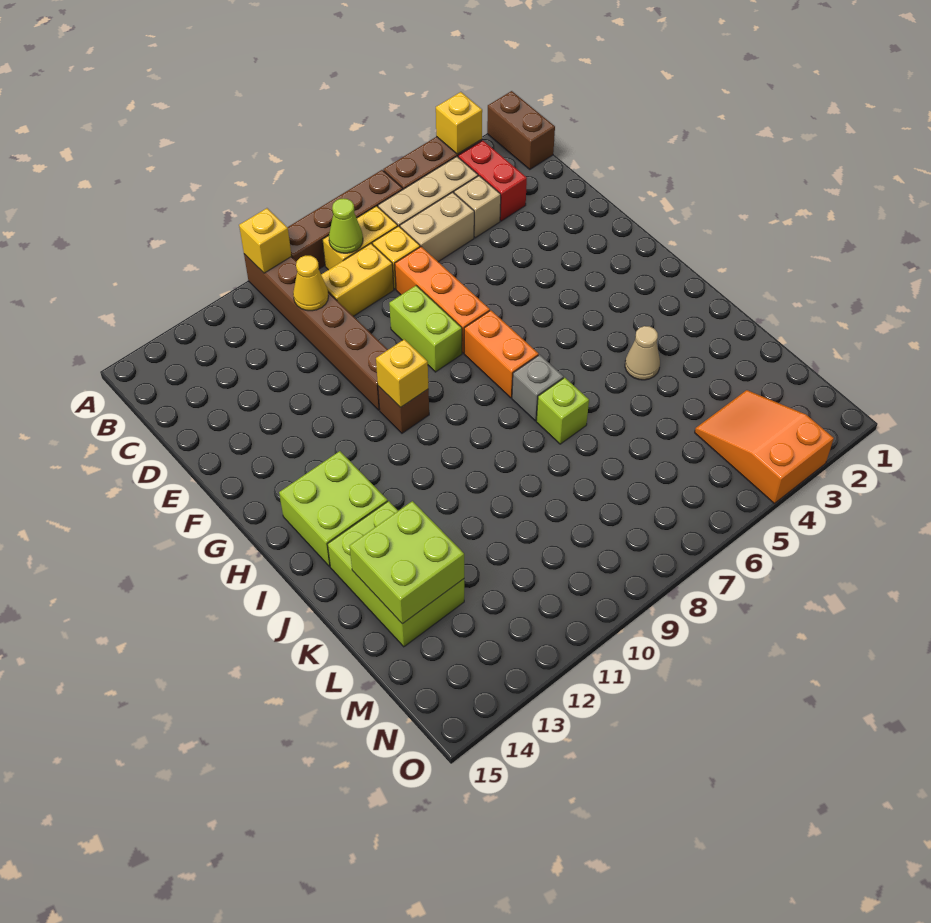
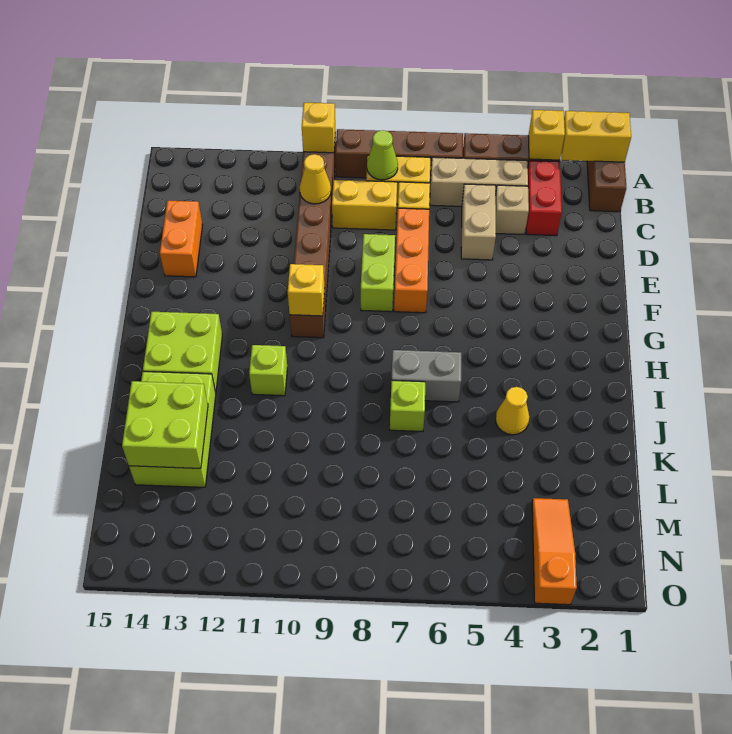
none -> yellow 1x2 brick [561,111,631,162]
tan 1x2 brick [400,192,474,262] -> tan 1x2 brick turned to [461,184,496,260]
orange 1x2 brick [464,310,538,398] -> orange 1x2 brick moved to [160,201,203,277]
grey 1x1 brick [512,355,564,421] -> grey 1x2 brick [392,350,461,402]
none -> lime 1x1 brick [249,345,287,396]
tan 1x1 cone [625,326,660,380] -> yellow 1x1 cone [495,387,529,435]
orange 2x3 slope [695,390,834,503] -> orange 1x3 slope [532,498,577,605]

